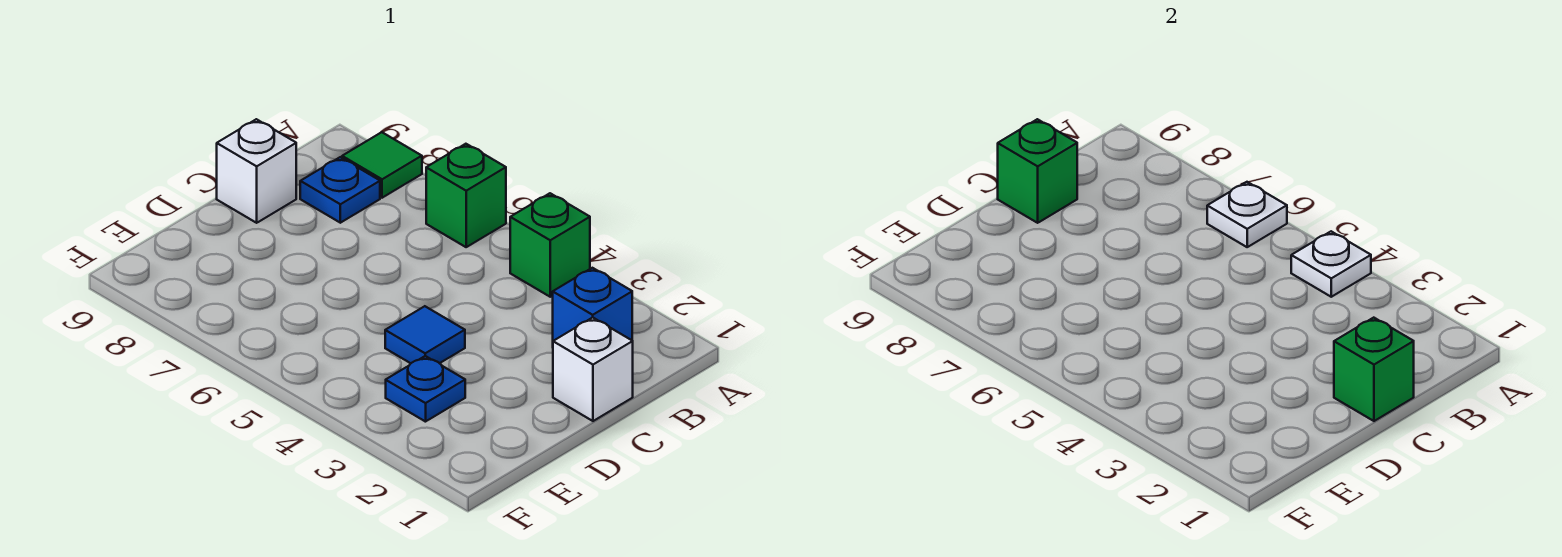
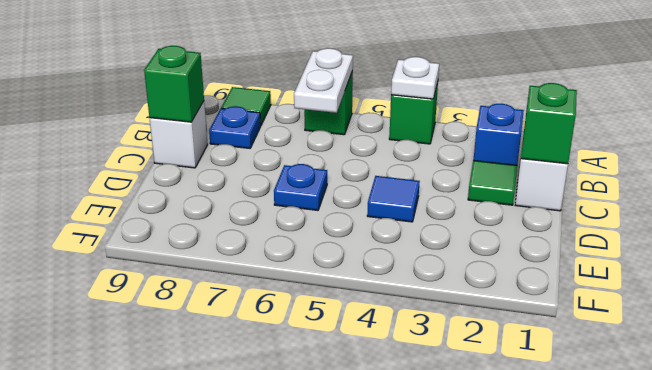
white 1x1 plate [1207,182,1287,247] -> white 1x2 plate [294,48,353,113]
none -> green 1x1 tile [468,160,517,205]
blue 1x1 plate [386,356,465,422] -> blue 1x1 plate moved to [274,164,327,210]

